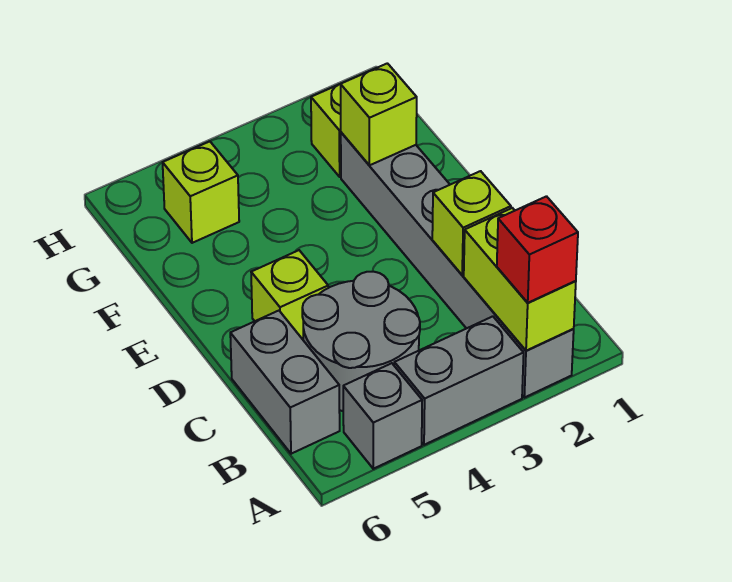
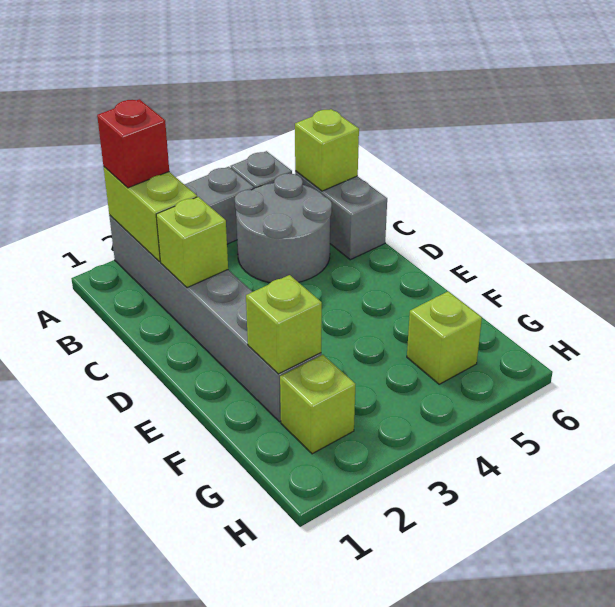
lime 1x1 brick [251,250,328,339] -> lime 1x1 brick moved to [295,109,359,191]

